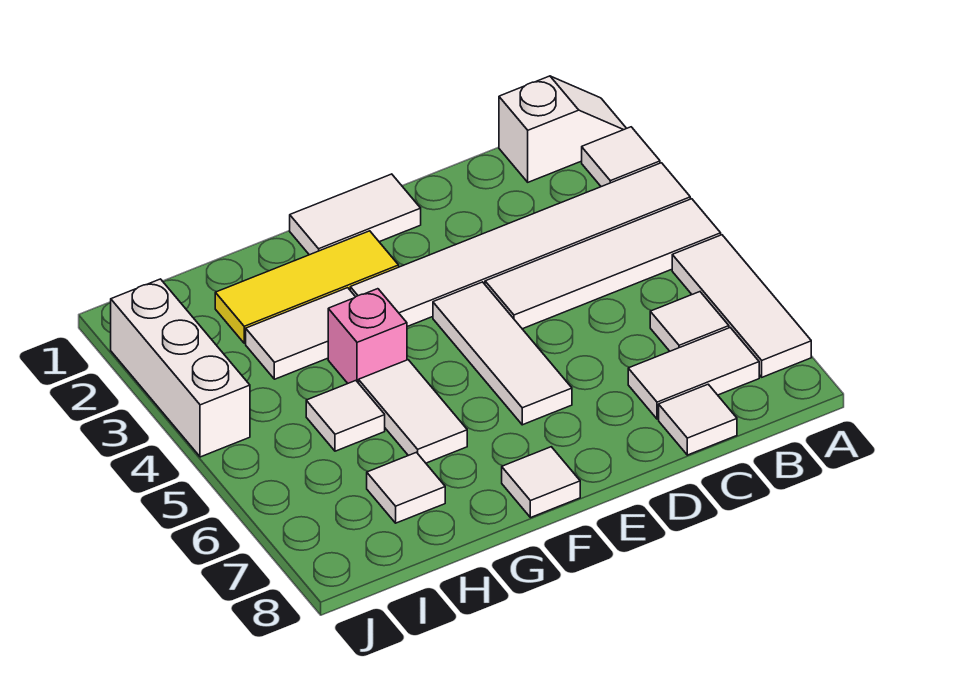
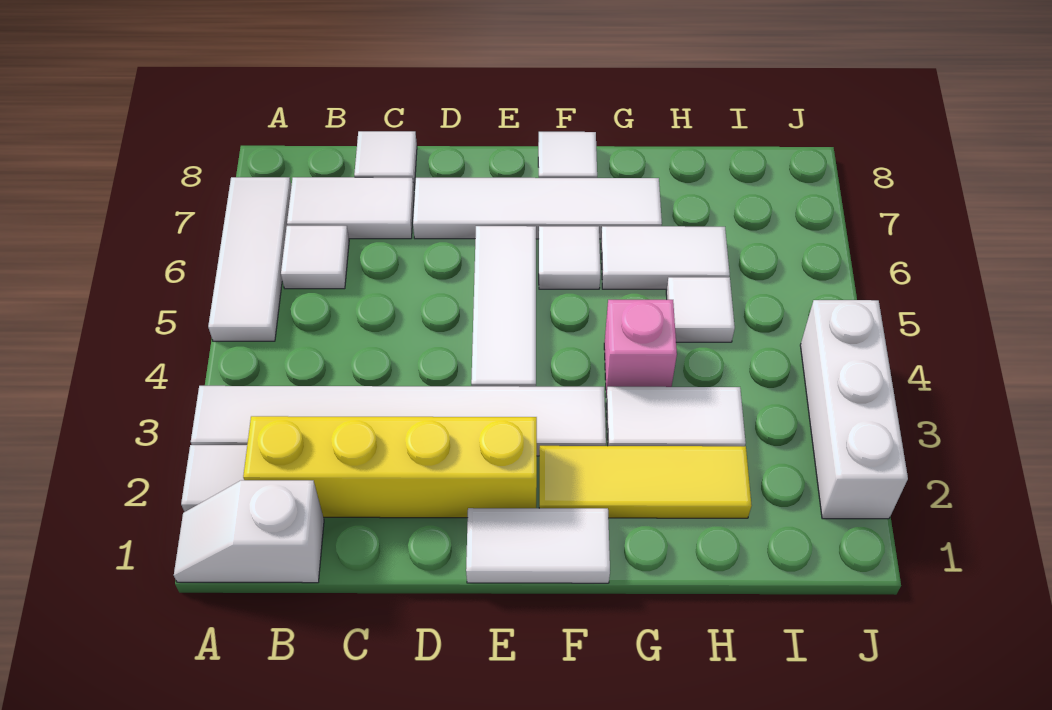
white 1x4 tile [485,199,721,329] -> white 1x4 tile moved to [413,178,662,239]
none -> yellow 1x4 brick [243,416,537,518]
white 1x2 tile [359,360,467,463] -> white 1x2 tile turned to [601,226,730,289]
white 1x1 tile [367,452,445,523] -> white 1x1 tile moved to [539,226,600,289]

